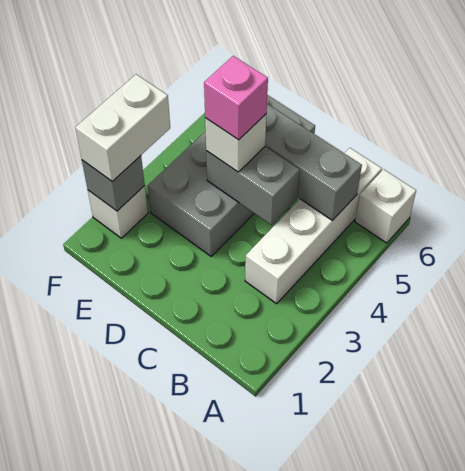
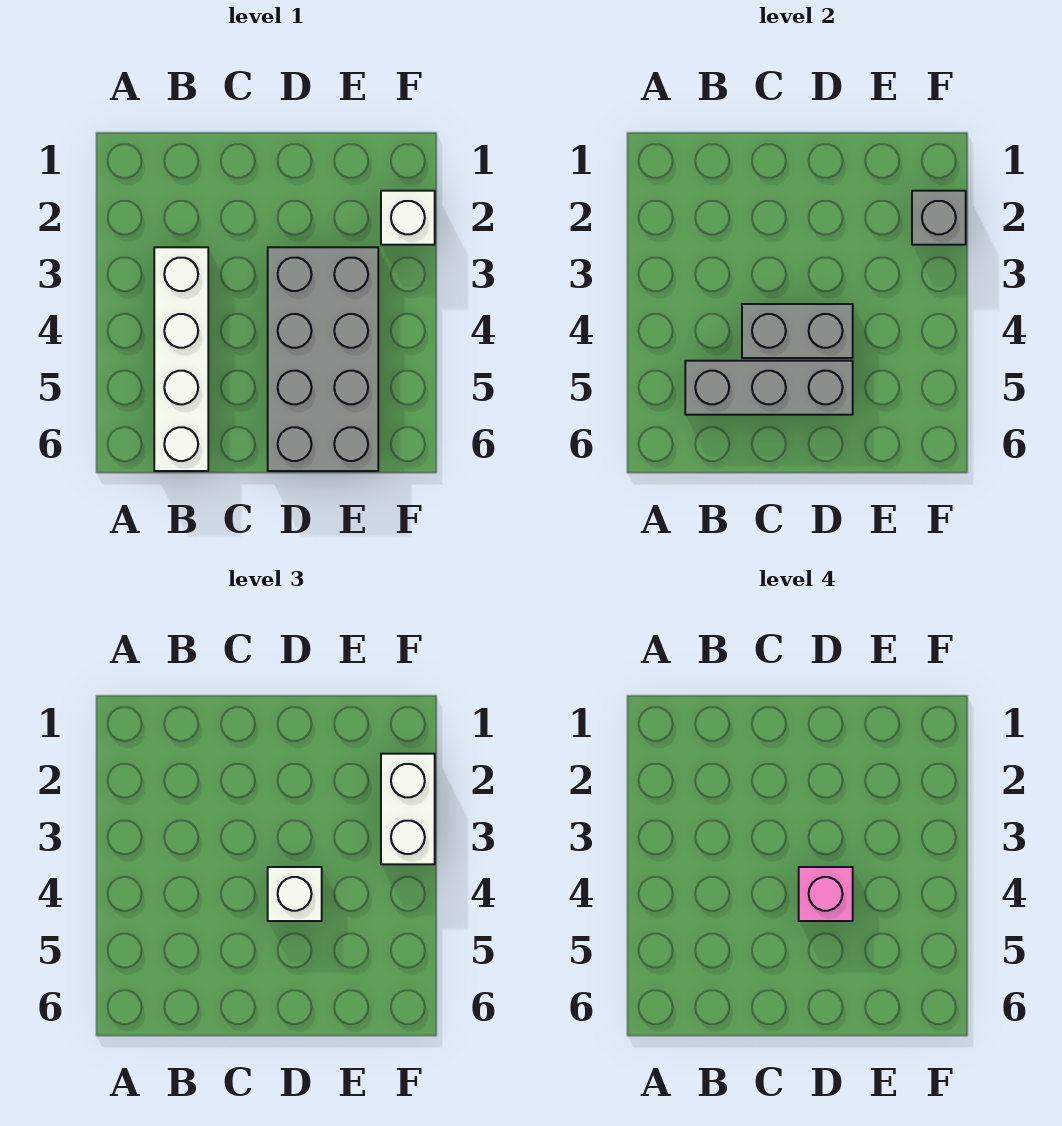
white 1x1 brick [355,169,416,243] -> none

